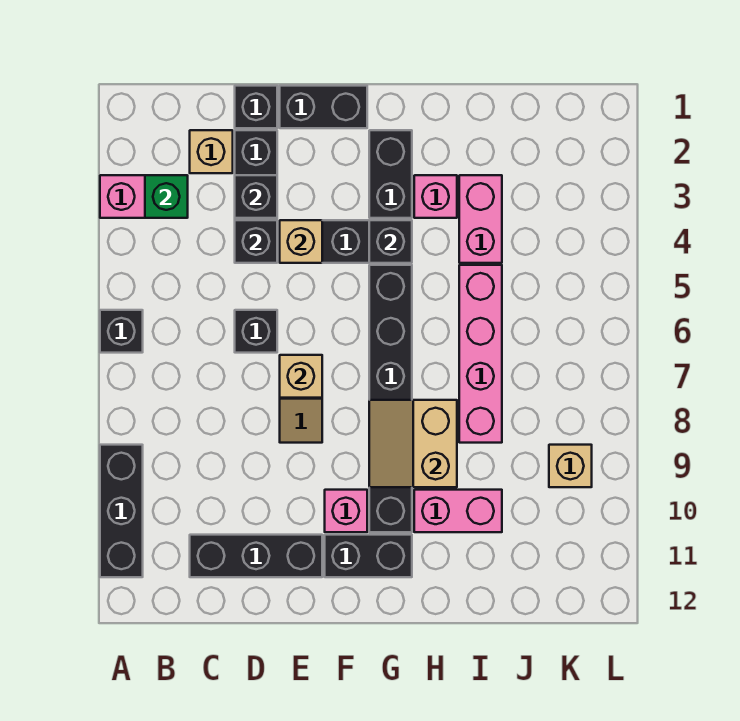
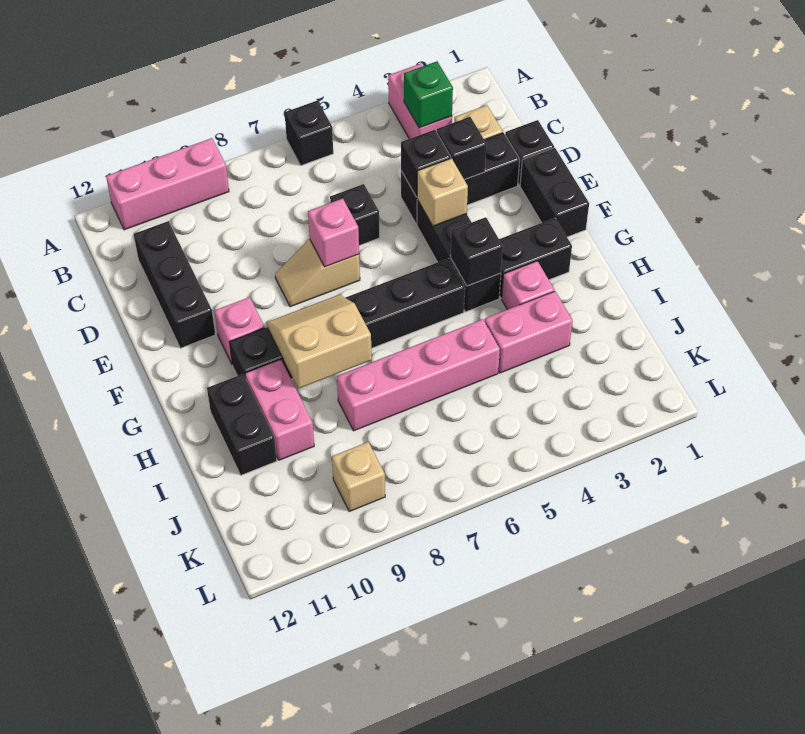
black 1x3 brick [100,445,143,577] -> pink 1x3 brick [106,138,229,230]
tan 1x1 brick [280,355,322,398] -> pink 1x1 brick [308,198,359,267]
black 1x2 brick [325,535,412,577] -> black 1x2 brick moved to [207,374,277,475]

